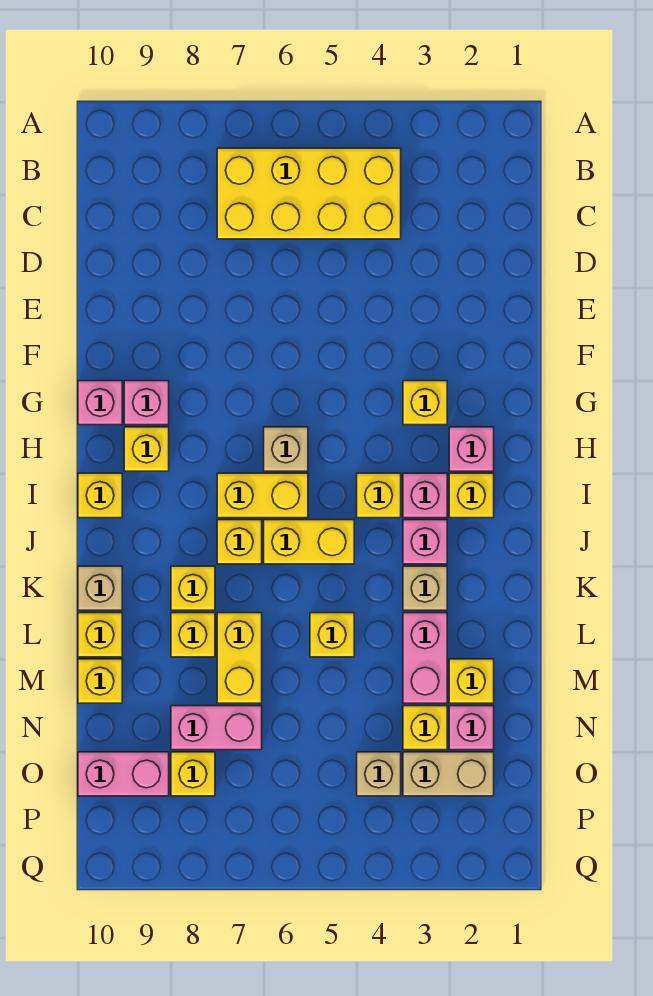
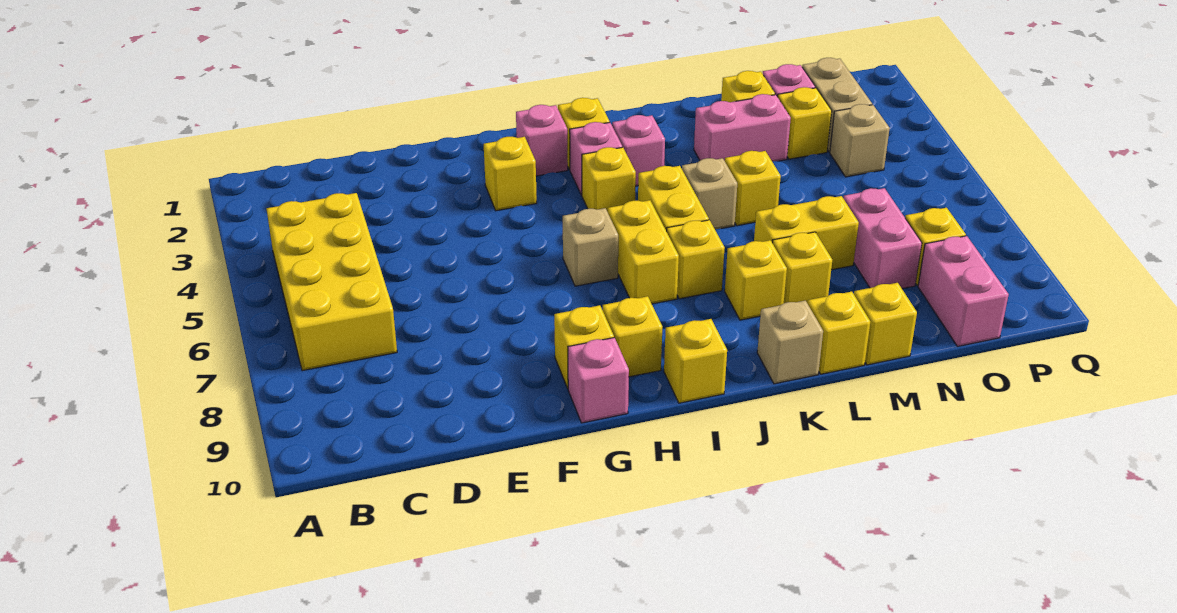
pink 1x1 brick [124,381,169,425] -> yellow 1x1 brick [554,305,614,388]
tan 1x1 brick [403,566,447,610] -> tan 1x1 brick moved to [682,158,737,229]

